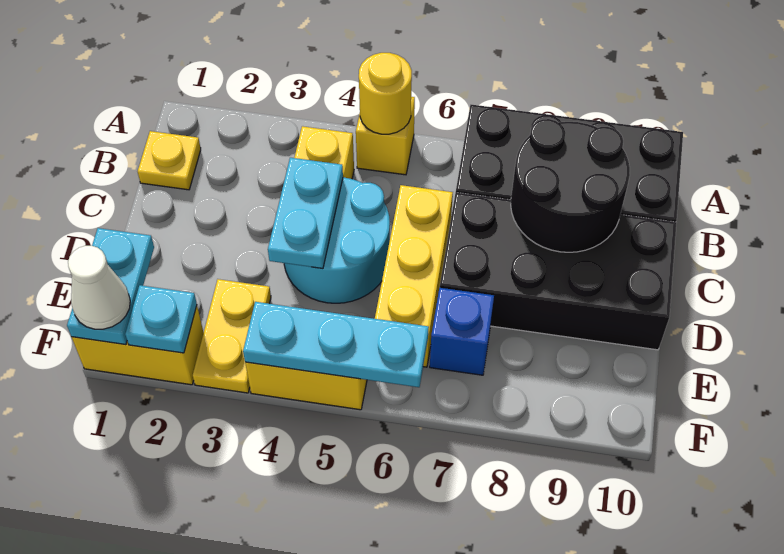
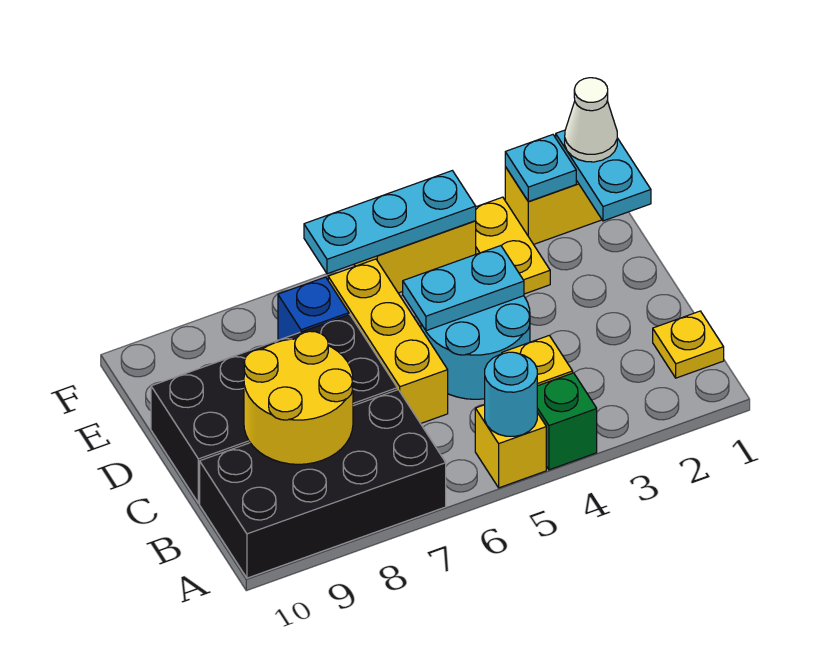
none -> green 1x1 brick [537,373,597,470]
yellow 1x1 round brick [359,53,412,134] -> cyan 1x1 round brick [485,352,537,436]
black 2x2 round brick [511,119,630,252] -> yellow 2x2 round brick [244,331,353,464]
cyan 1x2 plate [268,158,343,269] -> cyan 1x2 plate turned to [403,246,524,331]

